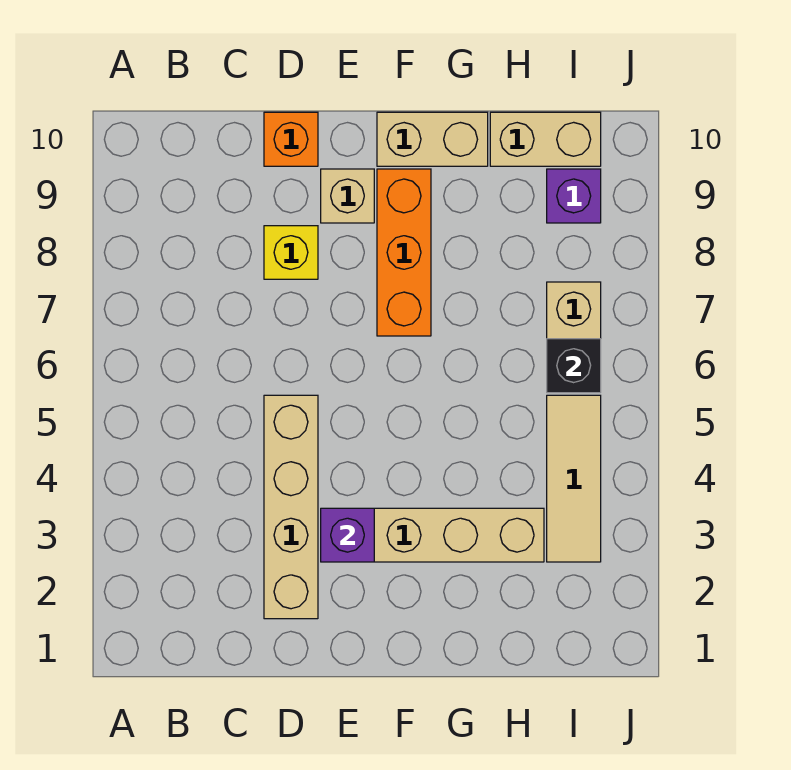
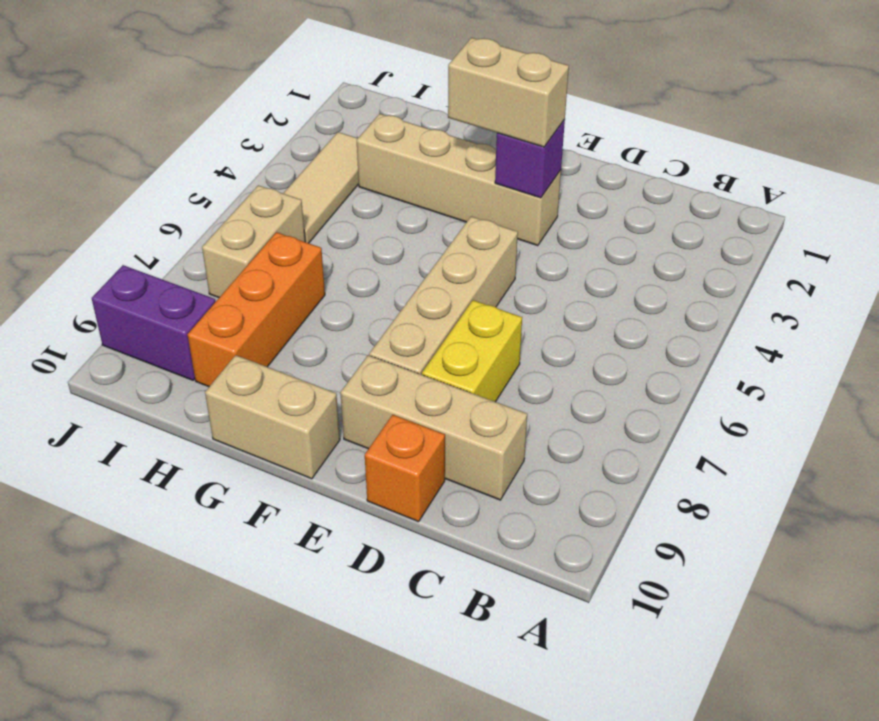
tan 1x4 brick [264,395,318,619] -> tan 1x4 brick moved to [369,216,518,375]
yellow 1x1 brick [264,226,318,279] -> yellow 1x2 brick [422,300,522,402]
tan 1x1 brick [321,169,374,223] -> tan 1x3 brick [340,355,527,500]
orange 1x3 brick [377,169,431,336] -> orange 1x3 brick moved to [187,232,325,387]
tan 1x2 brick [490,112,601,166] -> tan 1x2 brick moved to [448,38,569,147]
black 1x1 brick [547,339,601,393] -> none
purple 1x1 brick [547,169,601,223] -> purple 1x2 brick [92,265,215,380]

